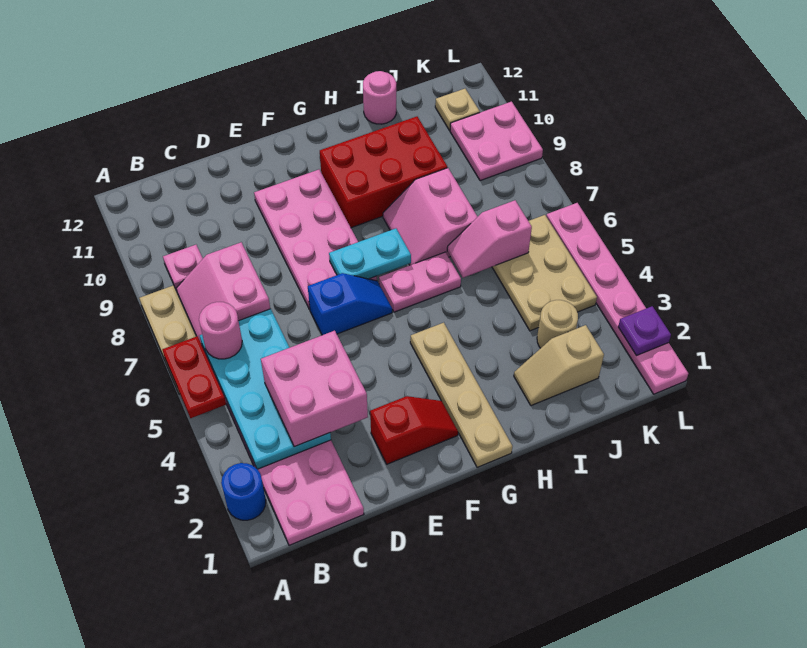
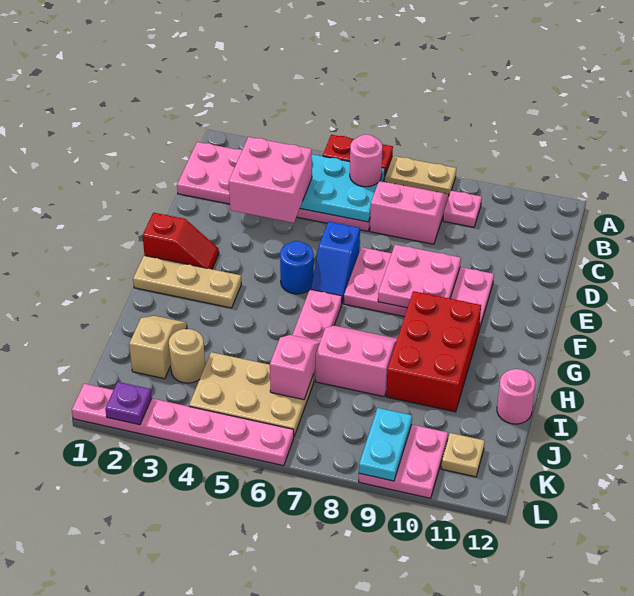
blue 1x1 round brick [221,463,266,520] -> blue 1x1 round brick moved to [280,241,314,294]
red 1x2 slope [370,396,458,464] -> red 1x2 slope turned to [143,213,219,269]
none -> pink 2x2 plate [378,245,461,308]
cyan 1x2 plate [329,228,411,279] -> cyan 1x2 plate moved to [359,408,412,481]
tan 1x4 plate [410,323,512,467] -> tan 1x3 plate [133,256,241,308]

